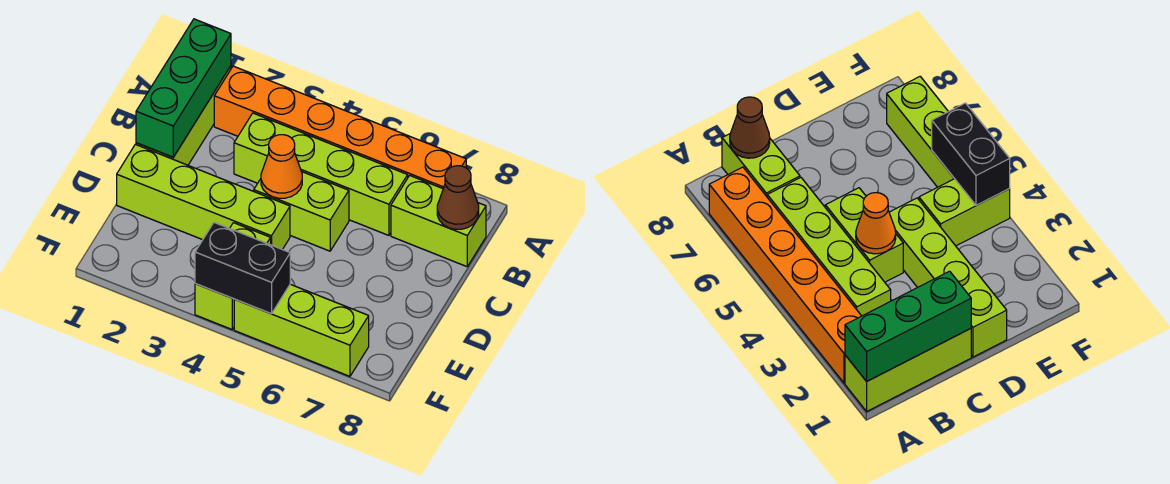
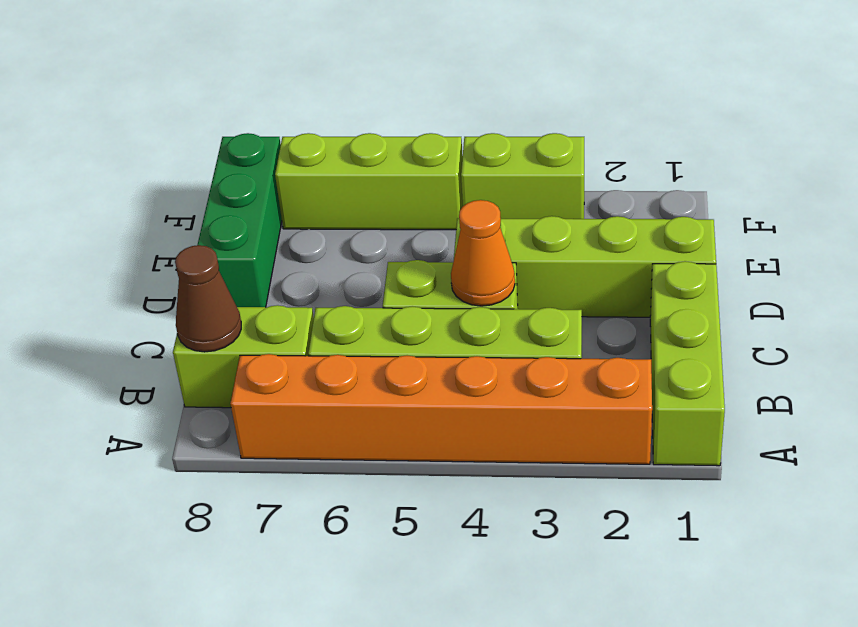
green 1x3 brick [136,19,231,157] -> green 1x3 brick moved to [198,133,282,307]
lime 1x2 brick [195,223,271,329] -> lime 1x2 brick turned to [461,133,584,219]
black 1x2 brick [195,223,290,314] -> none

